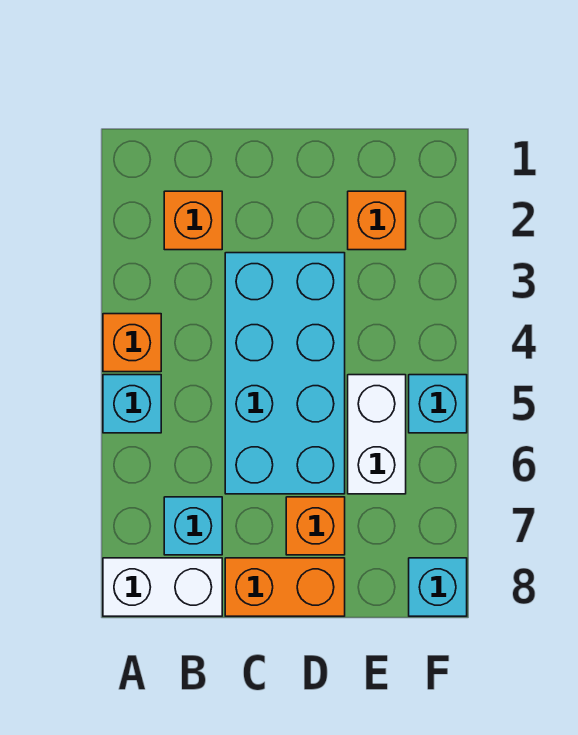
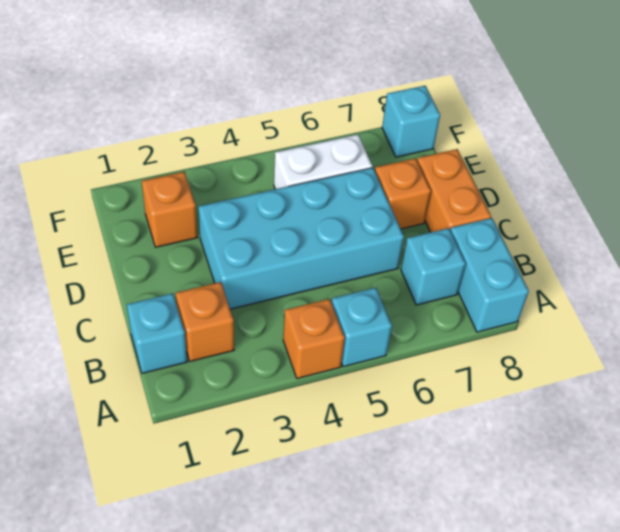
white 1x2 brick [103,558,222,616] -> cyan 1x2 brick [450,218,529,332]
cyan 1x1 brick [409,375,467,433] -> cyan 1x1 brick moved to [127,293,187,373]

